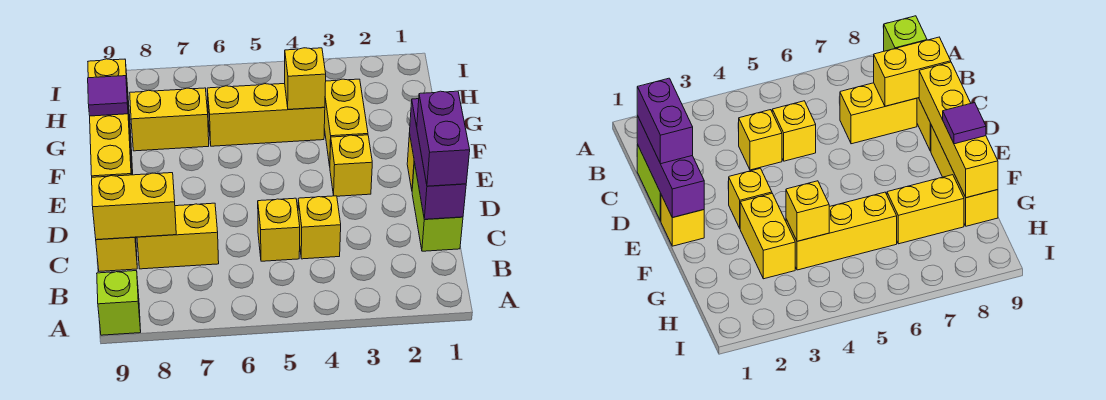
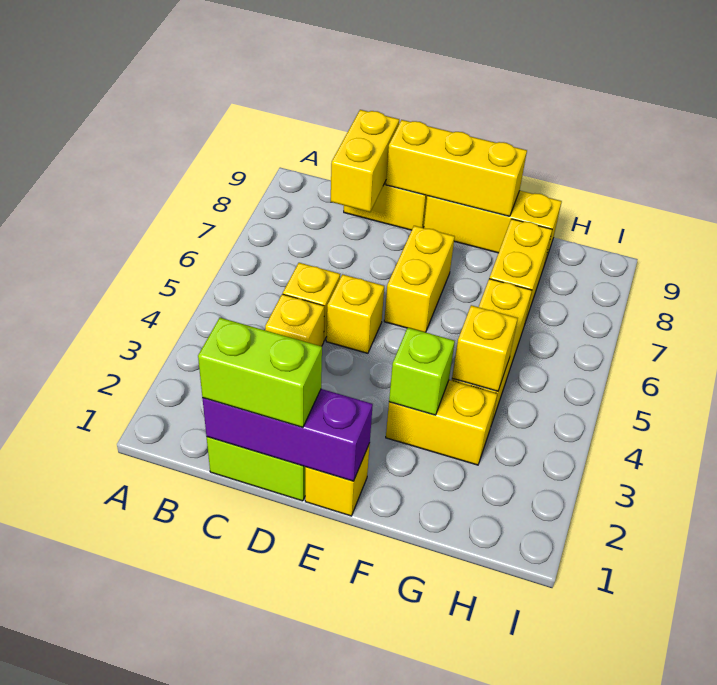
lime 1x1 brick [97,271,141,335] -> lime 1x1 brick moved to [389,328,455,415]
purple 1x2 brick [417,91,470,186] -> lime 1x2 brick [198,318,322,428]
yellow 1x2 brick [137,203,219,269] -> yellow 1x2 brick moved to [384,226,455,332]
yellow 1x4 brick [88,59,132,177] -> yellow 1x3 brick [386,120,527,216]
yellow 1x1 brick [330,135,372,196] -> yellow 1x1 brick moved to [326,274,384,353]
purple 1x1 tile [88,76,128,116] -> none

